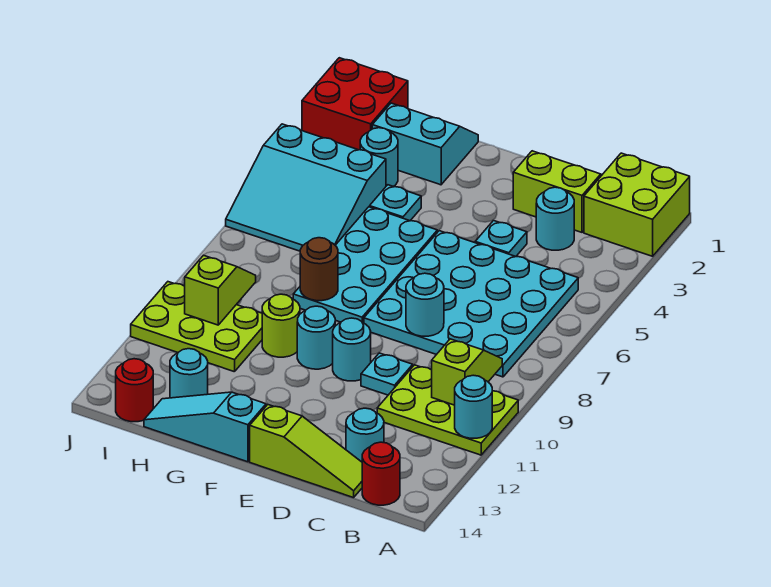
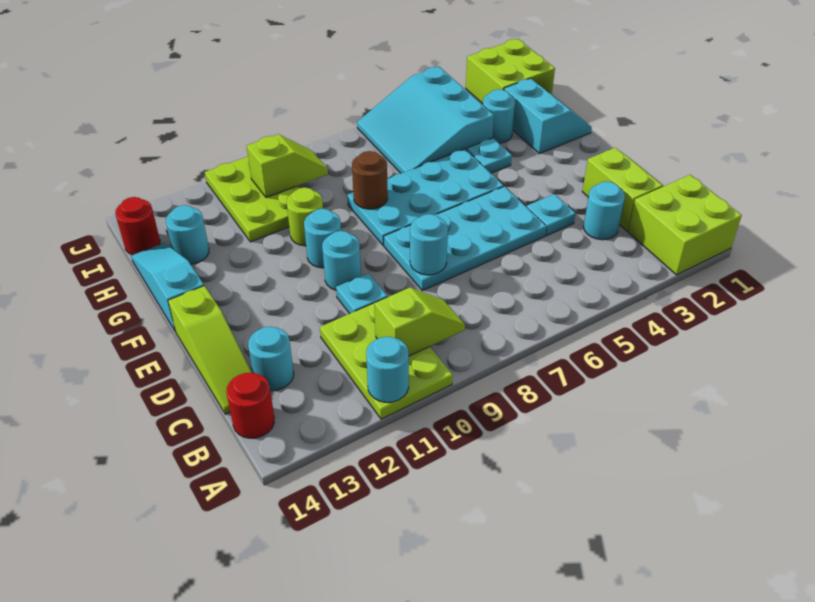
cyan 4x4 plate [364,231,578,377] -> cyan 2x4 plate [384,186,546,291]
red 2x2 brick [302,58,408,150] -> lime 2x2 brick [466,39,555,104]

